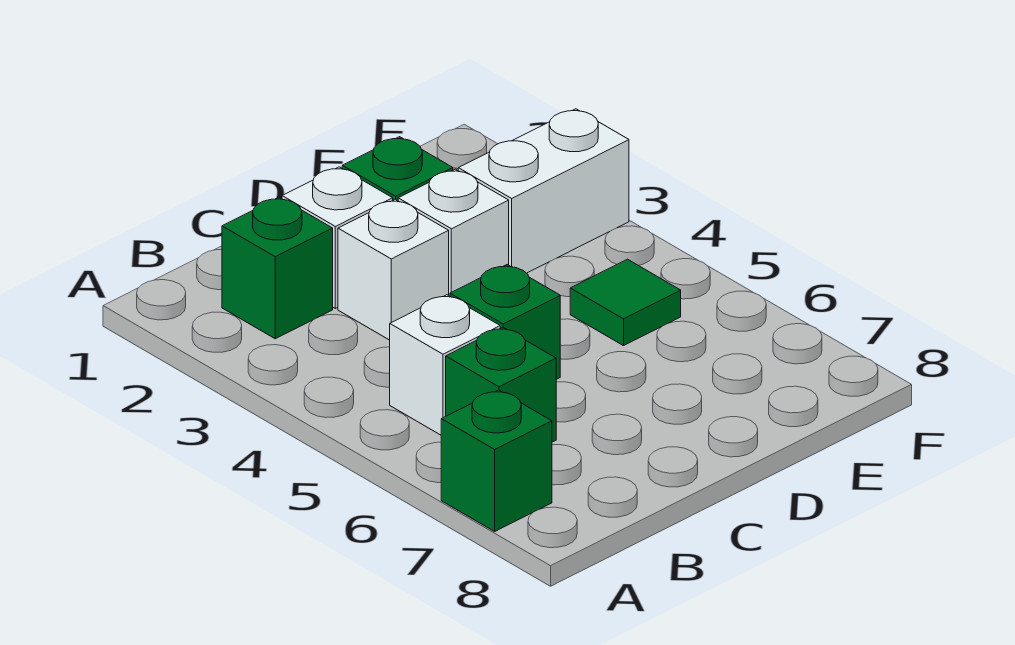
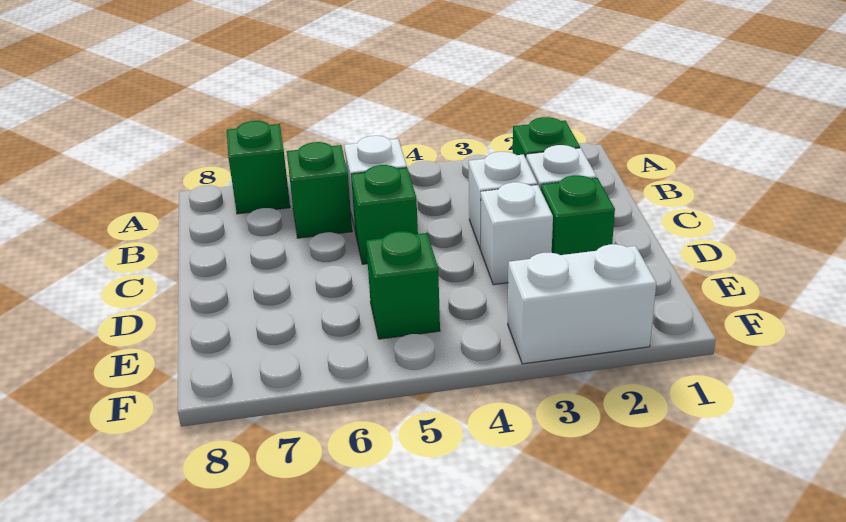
white 1x2 brick [458,109,629,273] -> white 1x2 brick turned to [508,244,656,364]
green 1x1 tile [570,259,681,346] -> green 1x1 brick [366,231,440,339]

